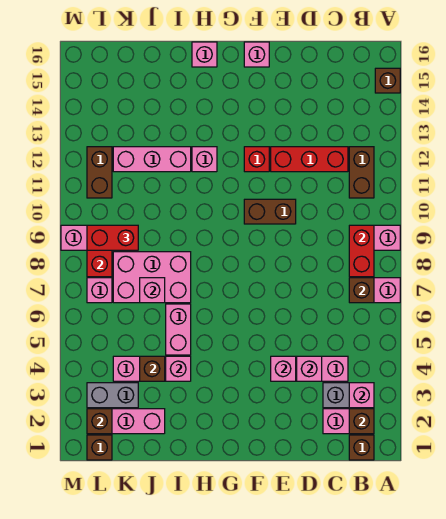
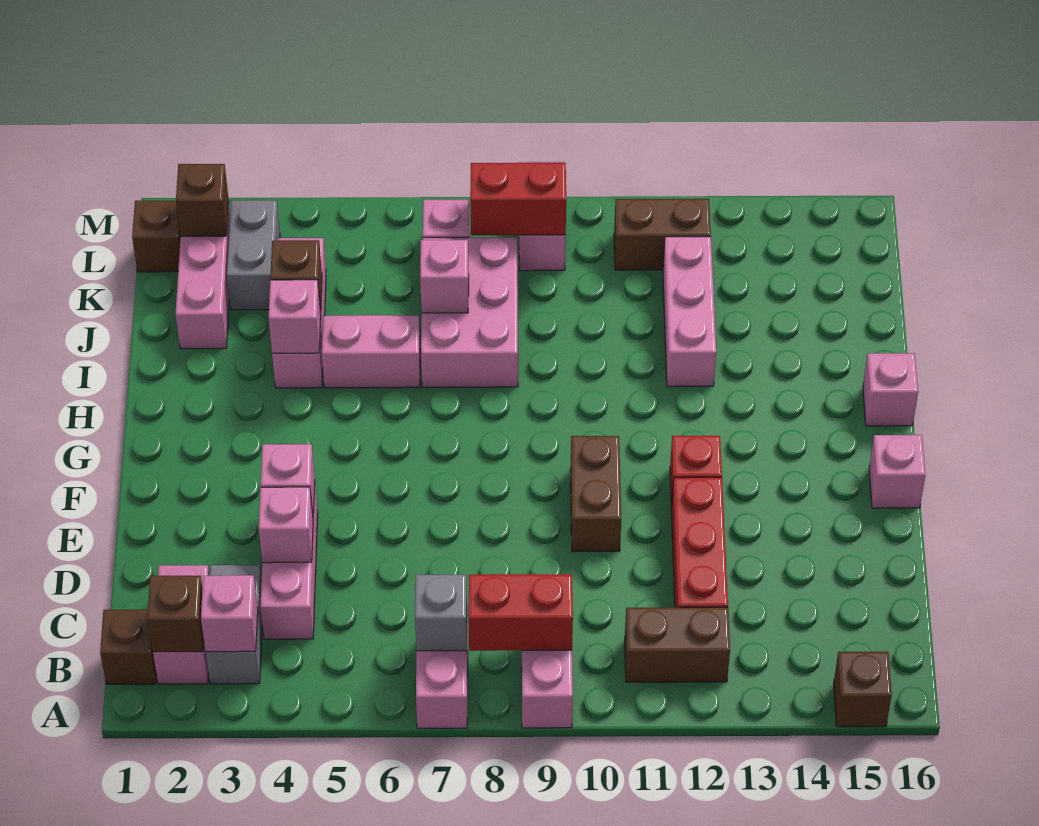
brown 1x1 brick [349,278,374,303] -> grey 1x1 brick [415,575,467,651]
pink 1x1 brick [192,147,217,172] -> none
red 1x2 brick [87,225,138,250] -> none

